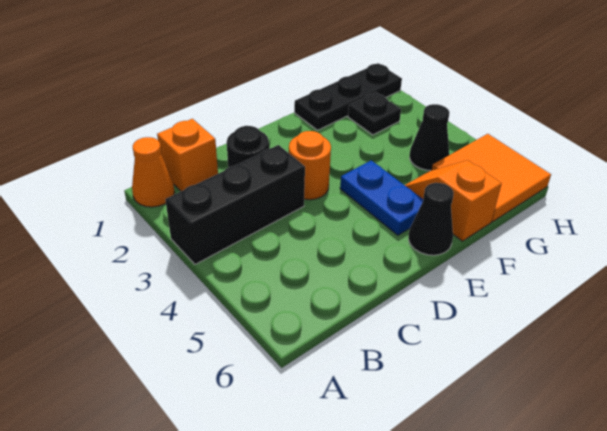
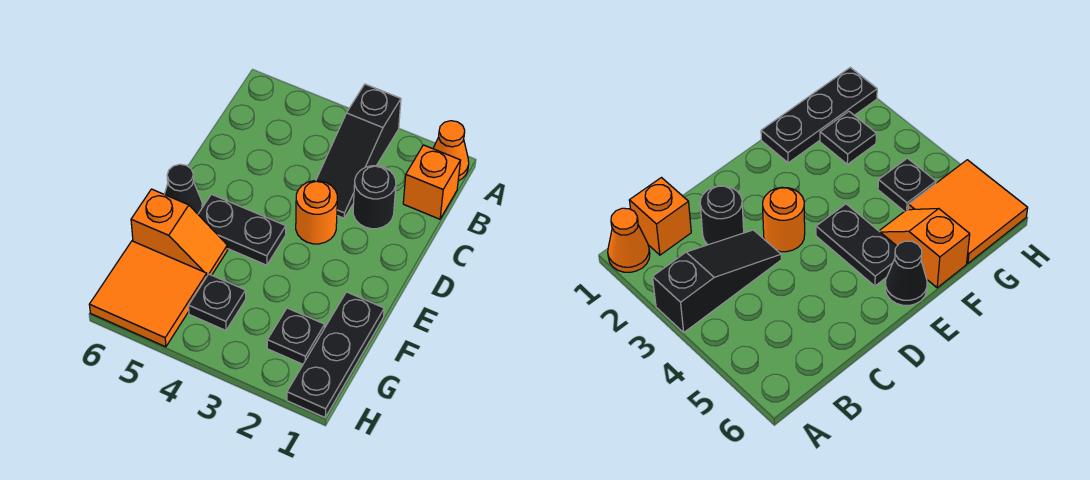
black 1x3 brick [165,145,305,264] -> black 1x3 slope [316,84,401,218]
blue 1x2 plate [340,160,423,235] -> black 1x2 plate [198,194,286,265]
black 1x1 cone [410,104,450,171] -> black 1x1 plate [189,274,246,330]

